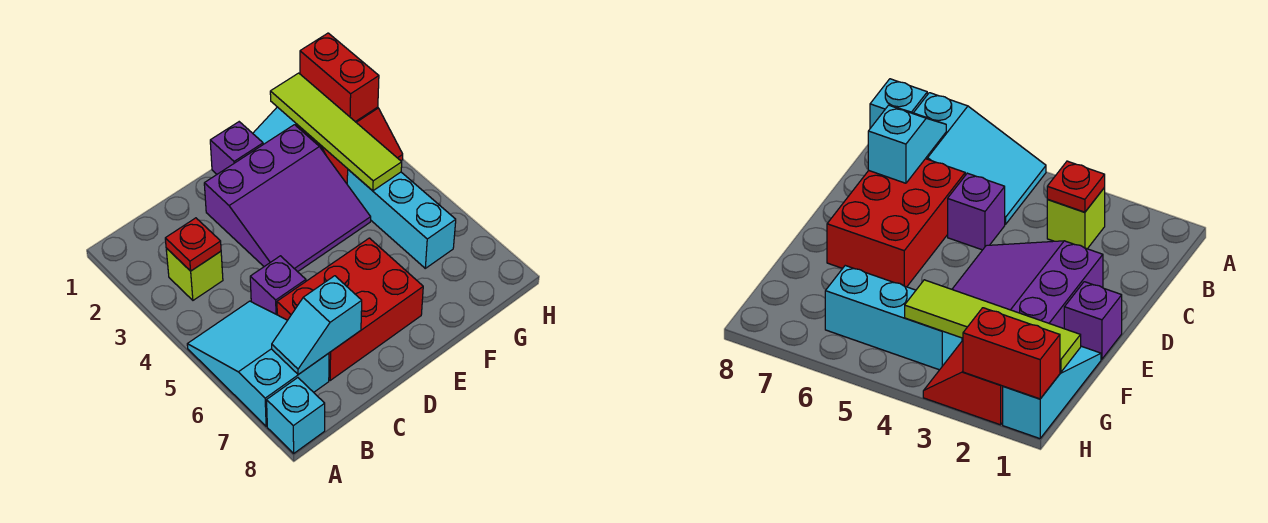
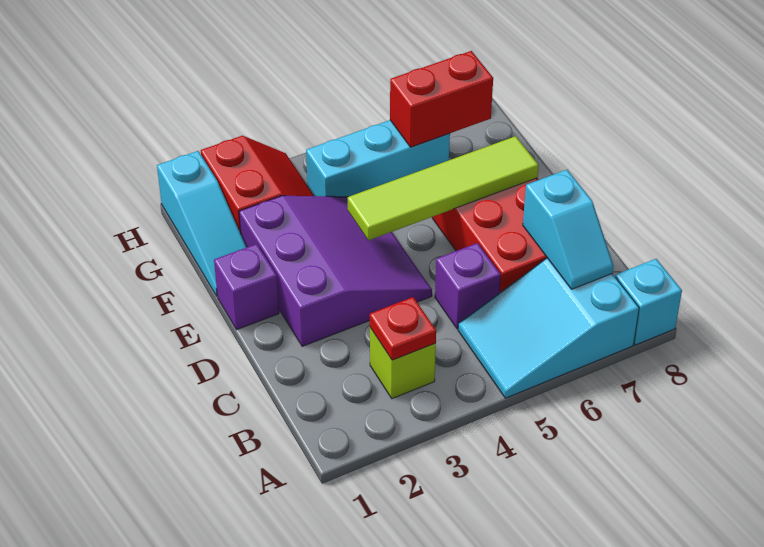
lime 1x4 tile [270,73,402,191] -> lime 1x4 tile moved to [348,136,538,240]
red 1x2 brick [300,33,379,122] -> red 1x2 brick moved to [390,51,493,147]

